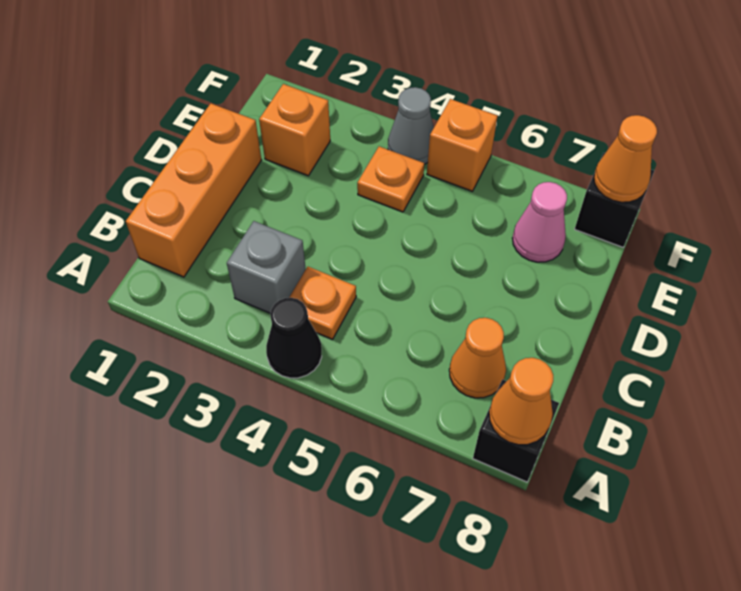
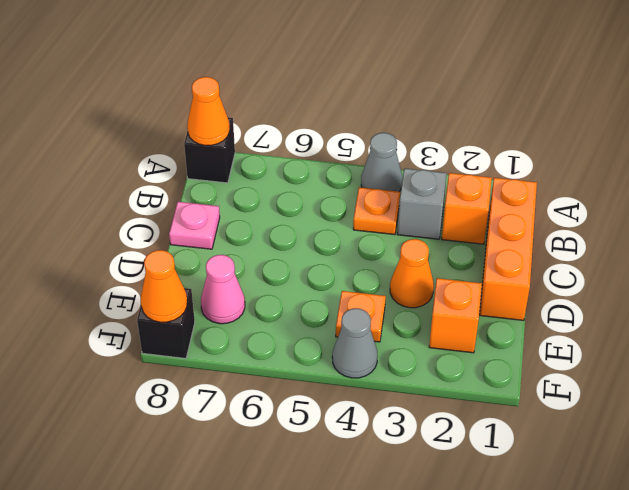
black 1x1 cone [266,298,322,378] -> grey 1x1 cone [361,133,402,192]
orange 1x1 cone [449,318,506,398] -> orange 1x1 cone moved to [390,239,434,308]
none -> pink 1x1 plate [169,202,220,249]
orange 1x1 brick [427,99,497,191] -> orange 1x1 brick moved to [442,173,492,244]

